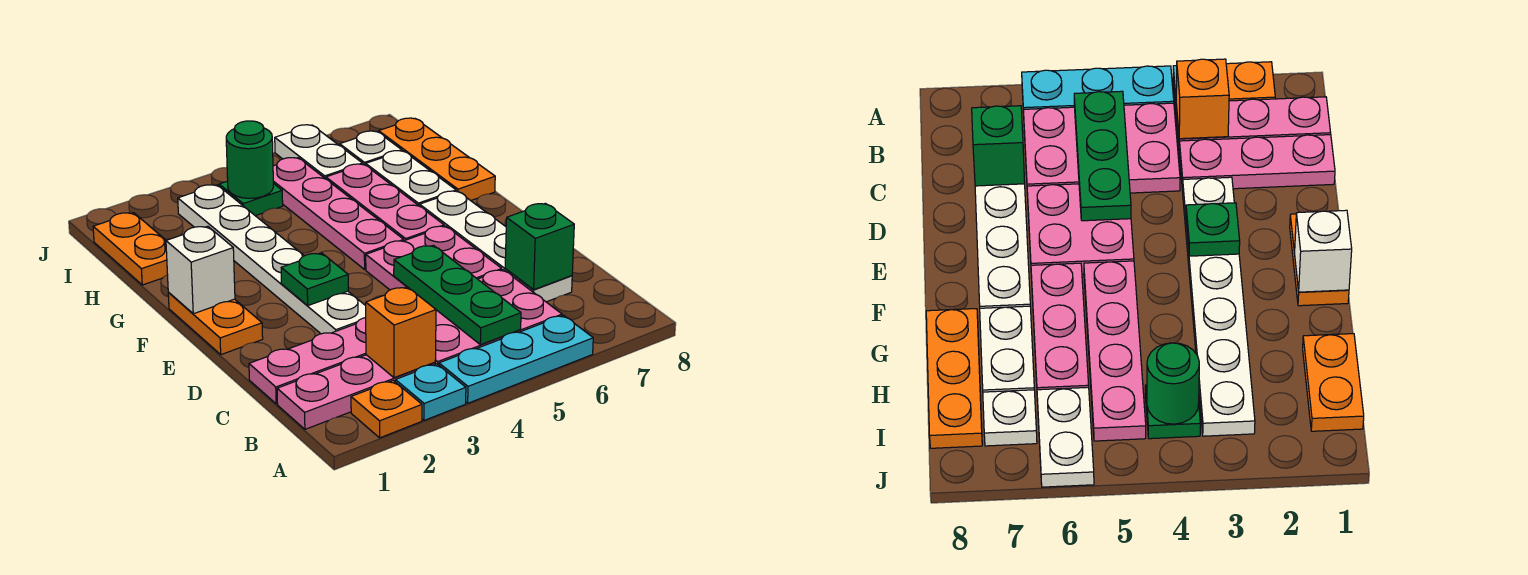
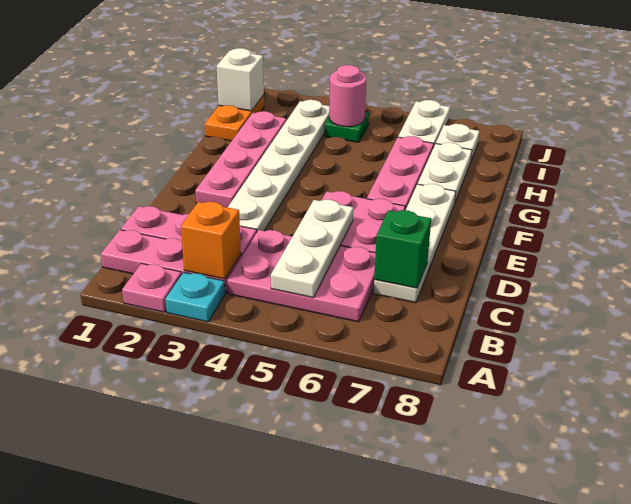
orange 1x1 plate [351,381,422,438] -> pink 1x1 plate [122,263,182,312]
cyan 1x3 plate [439,315,593,403] -> none
green 1x3 plate [394,245,521,345] -> white 1x3 plate [271,200,353,298]
orange 1x2 plate [168,293,263,355] -> none
green 1x1 plate [281,253,348,305] -> none
white 1x1 brick [166,226,235,314] -> white 1x1 brick moved to [217,48,264,111]
pink 1x4 plate [273,158,404,269] -> pink 1x4 plate moved to [195,111,286,207]
orange 1x3 plate [379,118,495,201] -> none
green 1x1 round brick [226,121,273,198] -> pink 1x1 round brick [329,65,366,127]

